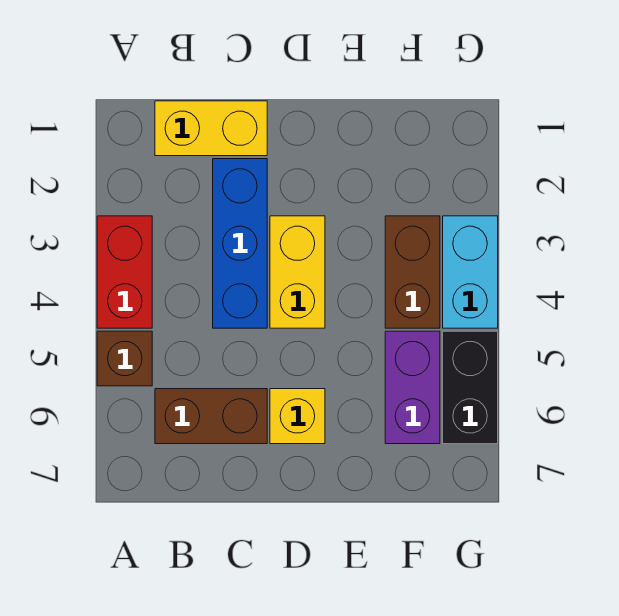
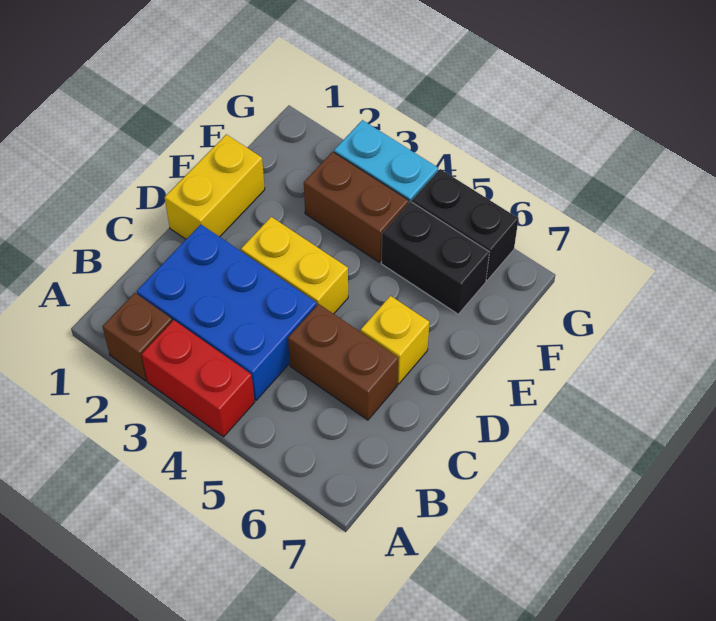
brown 1x1 brick [97,331,152,386] -> brown 1x1 brick moved to [102,293,172,381]
yellow 1x2 brick [155,101,267,156] -> yellow 1x2 brick moved to [165,134,265,239]
brown 1x2 brick [155,389,267,444] -> brown 1x2 brick turned to [288,304,398,420]
blue 1x3 brick [213,159,267,328] -> blue 2x3 brick [137,225,317,400]
purple 1x2 brick [385,331,440,444] -> black 1x2 brick [381,202,489,314]

